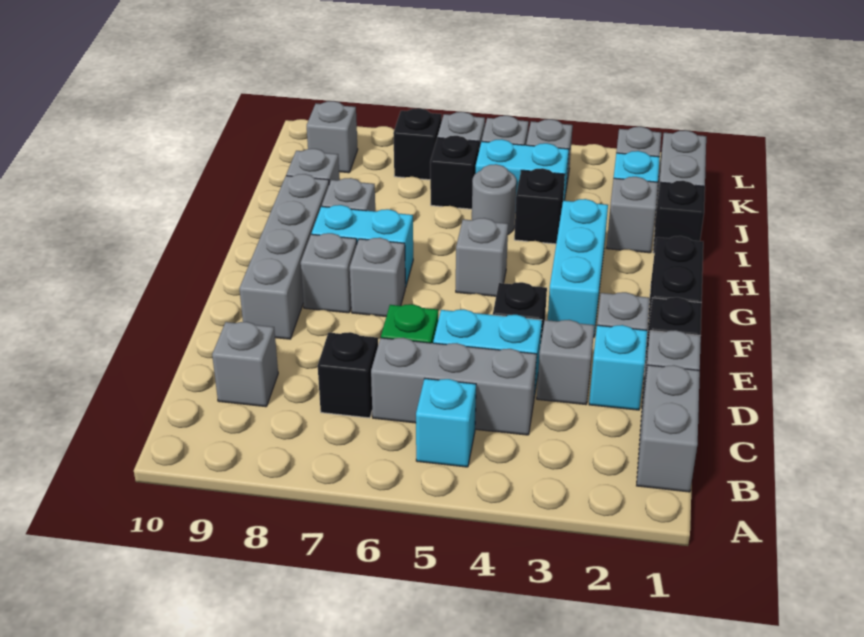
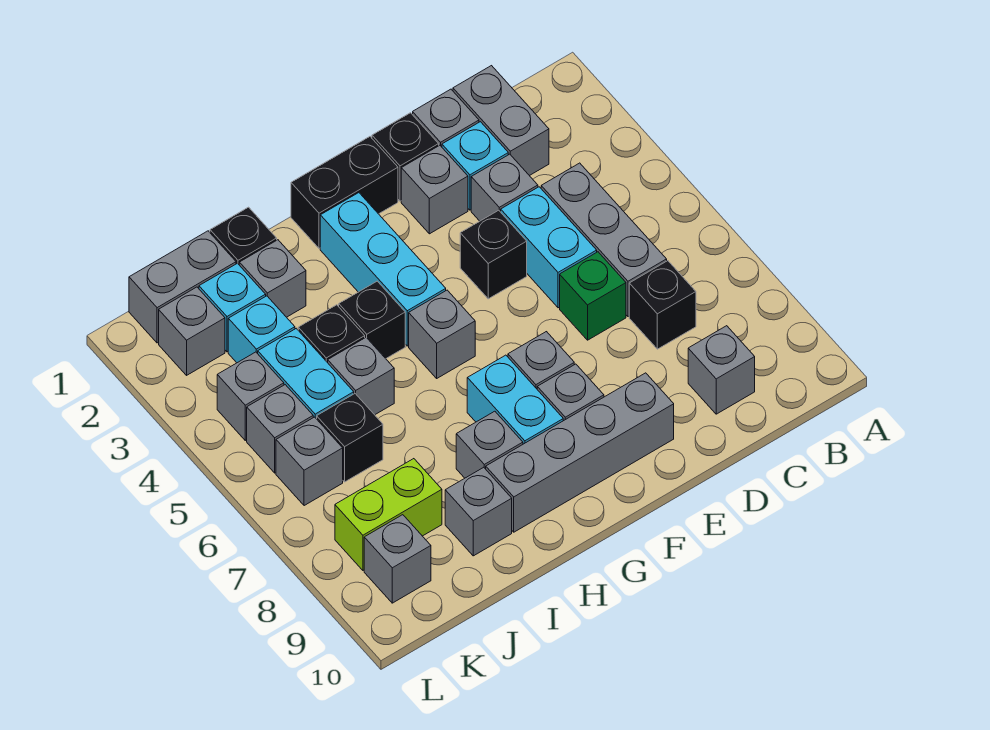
grey 1x2 brick [637,365,700,492] -> grey 1x2 brick turned to [453,66,549,176]
cyan 1x1 brick [416,379,476,467] -> cyan 1x1 brick moved to [228,296,295,363]
cyan 1x3 brick [548,199,608,337] -> cyan 1x3 brick turned to [320,193,446,346]
grey 1x1 round brick [472,164,516,234] -> grey 1x1 brick [328,337,394,415]
none -> lime 1x2 brick [335,459,442,570]
black 1x1 brick [393,108,442,180] -> black 1x1 brick moved to [339,281,405,359]

